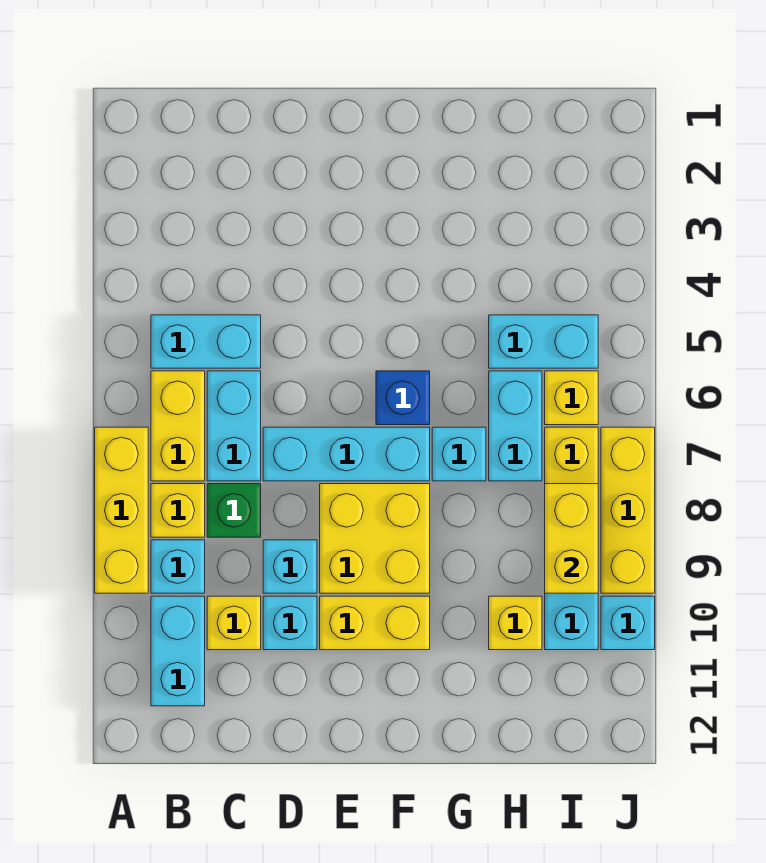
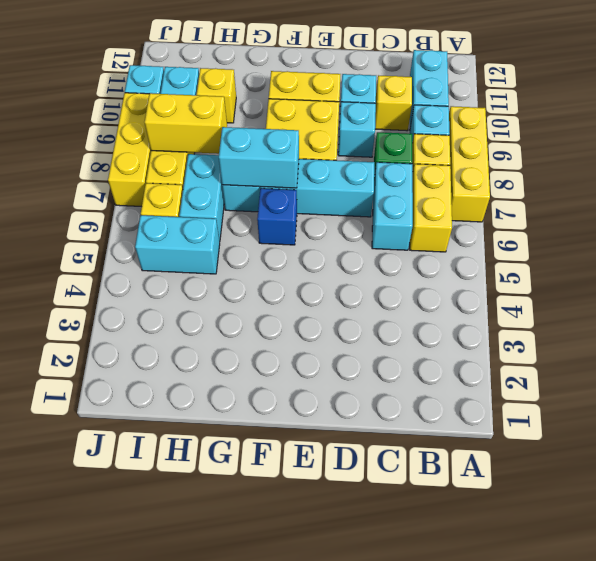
cyan 1x2 brick [151,315,261,368] -> cyan 1x2 brick moved to [219,127,299,188]
yellow 1x2 brick [545,484,598,593] -> yellow 1x2 brick turned to [144,93,227,154]

